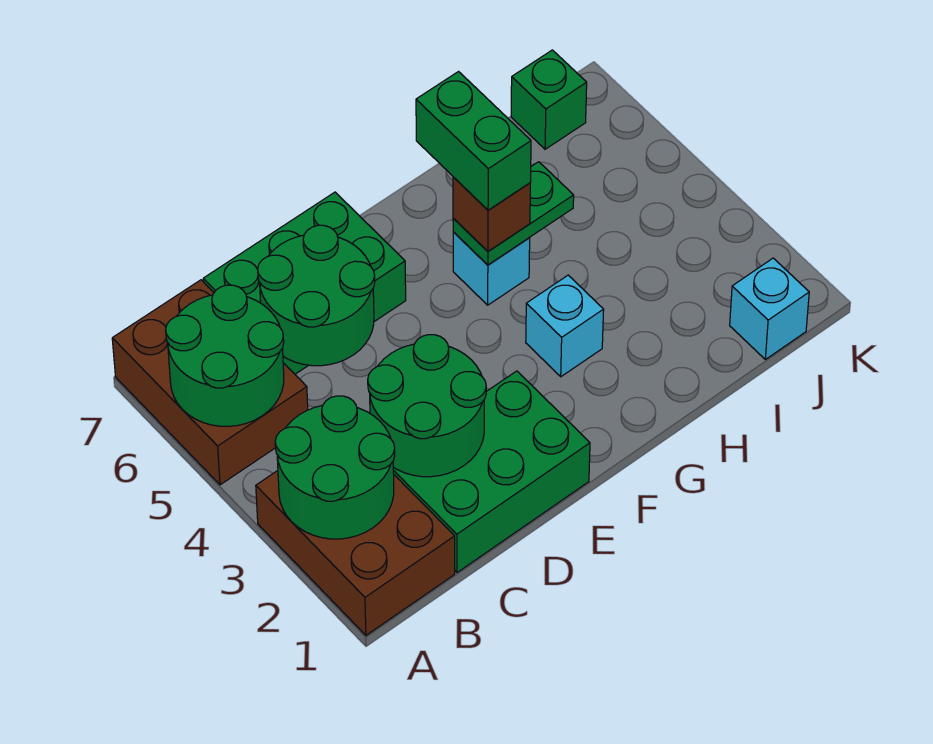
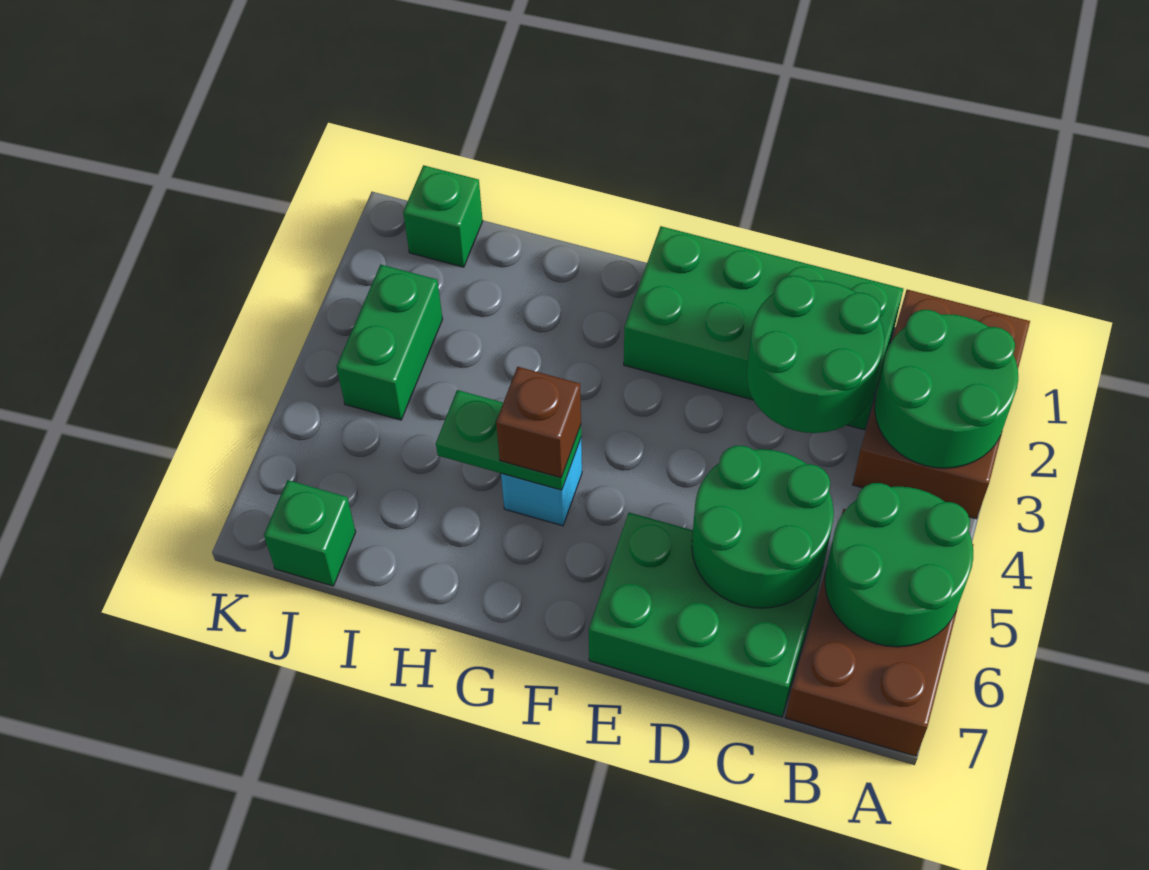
green 2x3 brick [393,371,590,572] -> green 2x4 brick [624,226,903,430]
cyan 1x1 brick [526,275,604,377] -> none
green 1x2 brick [416,72,531,210] -> green 1x2 brick moved to [337,265,443,420]
cyan 1x1 brick [730,258,809,359] -> green 1x1 brick [403,165,483,267]

